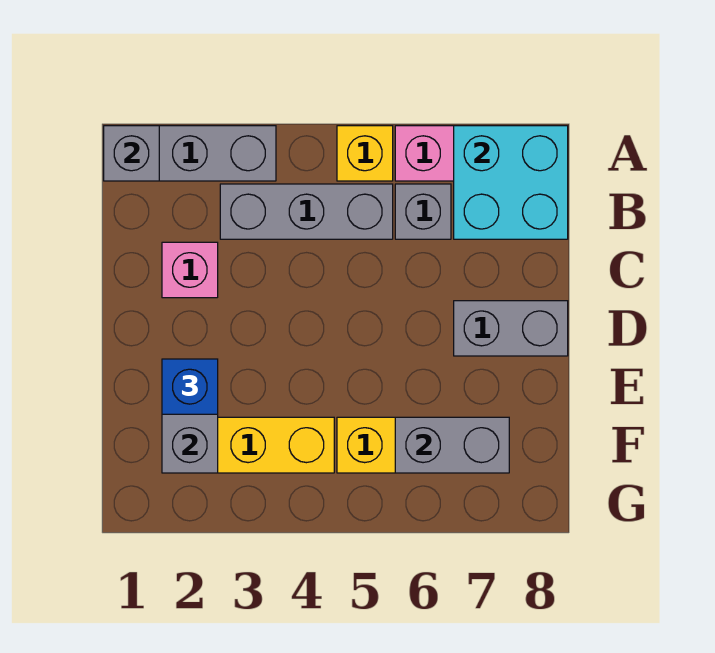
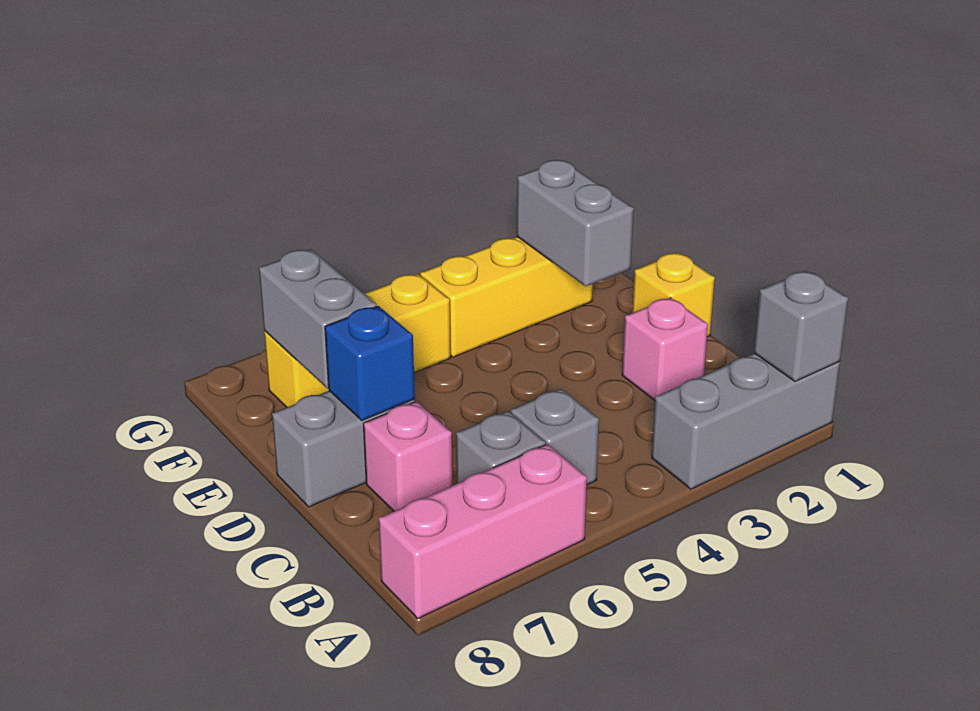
yellow 1x1 brick [337,126,393,181] -> yellow 1x1 brick moved to [632,253,715,337]
cyan 2x2 brick [454,126,568,239] -> none
grey 1x3 brick [220,184,393,239] -> grey 1x1 brick [511,389,599,485]
none -> pink 1x1 brick [363,401,452,511]
blue 1x1 brick [162,359,218,414] -> blue 1x1 brick moved to [325,306,415,420]
grey 1x2 brick [395,417,509,473] -> grey 1x2 brick turned to [259,249,377,389]

